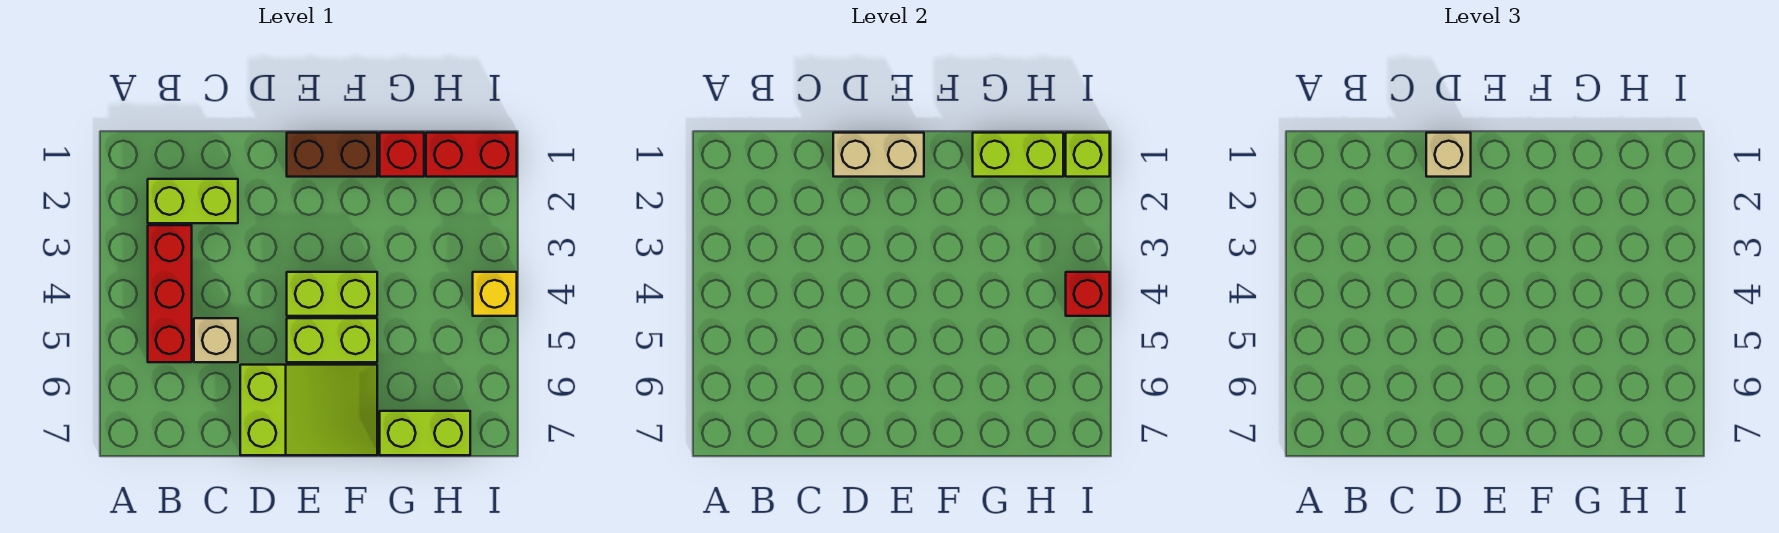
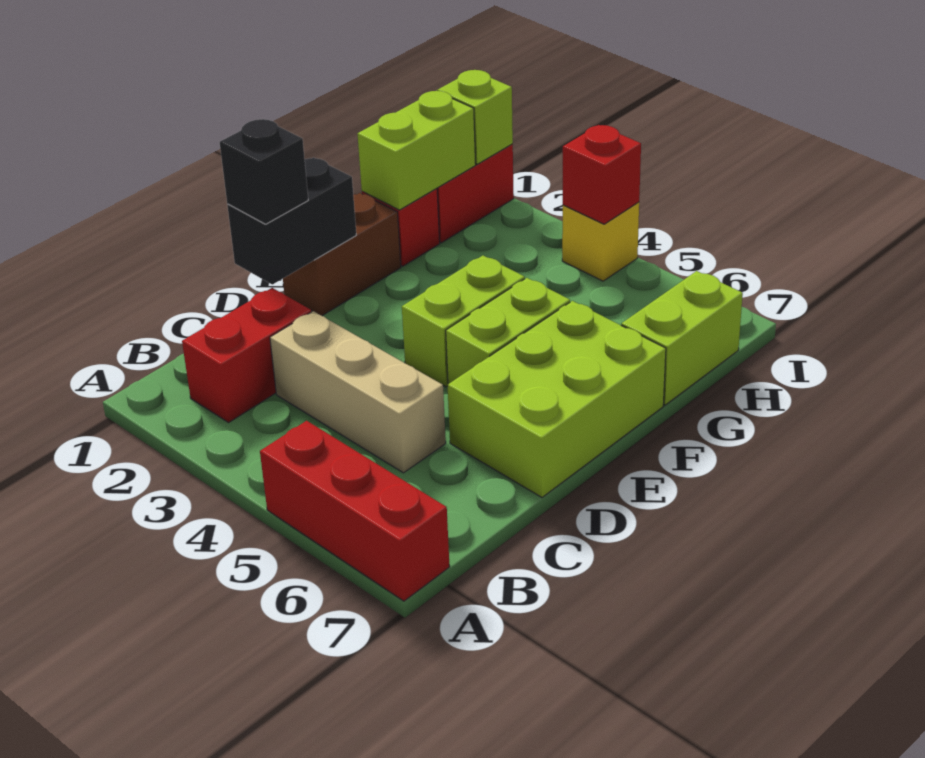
lime 1x2 brick [148,179,238,223] -> red 1x2 brick [182,288,311,423]
red 1x3 brick [148,225,192,362] -> red 1x3 brick moved to [260,421,450,601]
tan 1x1 brick [194,318,238,362] -> tan 1x3 brick [270,311,446,473]
tan 1x2 brick [833,133,924,177] -> black 1x2 brick [227,157,356,284]
tan 1x1 brick [1426,133,1471,177] -> black 1x1 brick [220,119,308,224]
lime 2x3 slope [240,365,377,455] -> lime 2x3 brick [447,301,666,497]

